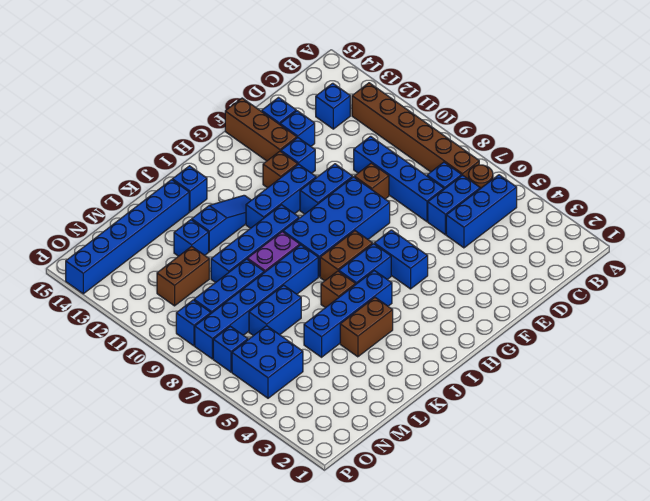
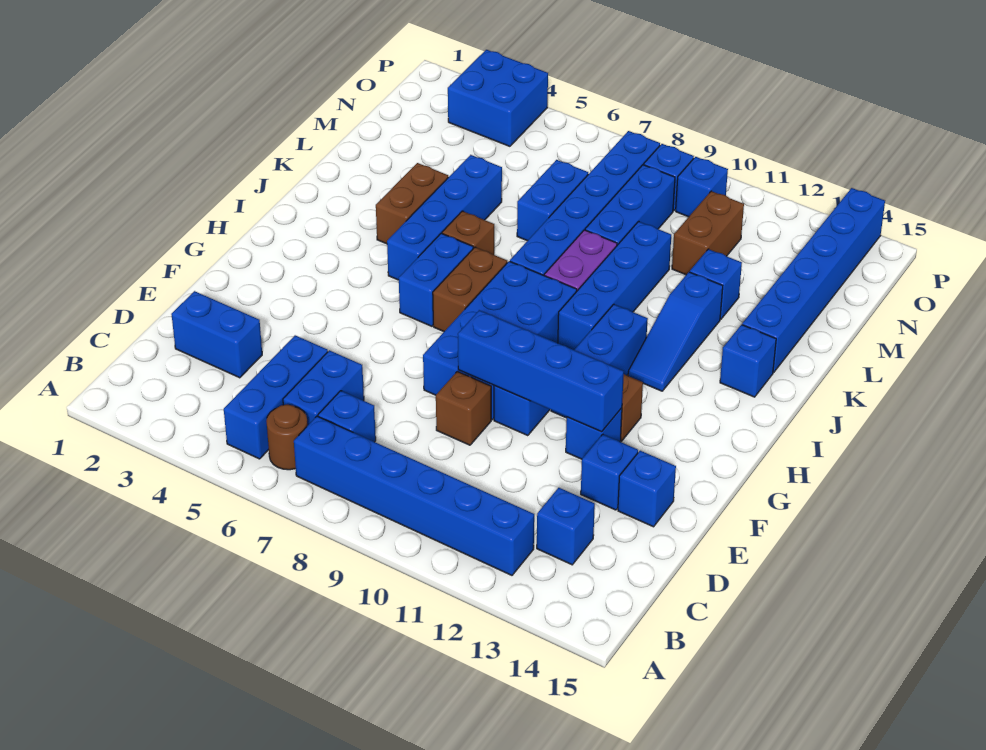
brown 1x6 brick [352,83,479,179] -> blue 1x6 brick [294,416,534,575]
blue 1x4 brick [354,136,444,222] -> blue 1x4 brick moved to [458,310,624,432]
brown 1x3 brick [225,98,297,161] -> none
blue 1x2 brick [374,230,428,289] -> blue 1x2 brick moved to [171,291,262,378]
blue 2x2 brick [232,326,303,398] -> blue 2x2 brick moved to [448,50,548,146]
blue 1x1 brick [213,326,248,372] -> blue 1x1 brick moved to [676,157,728,217]

